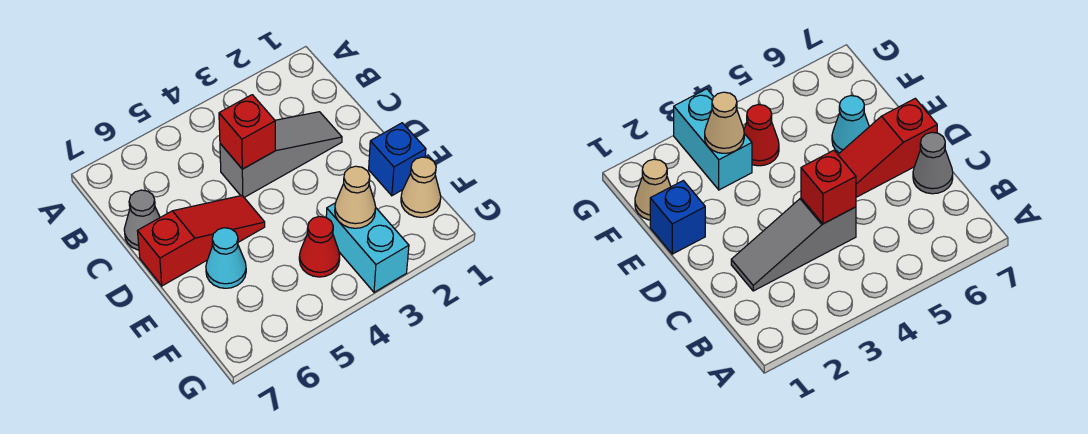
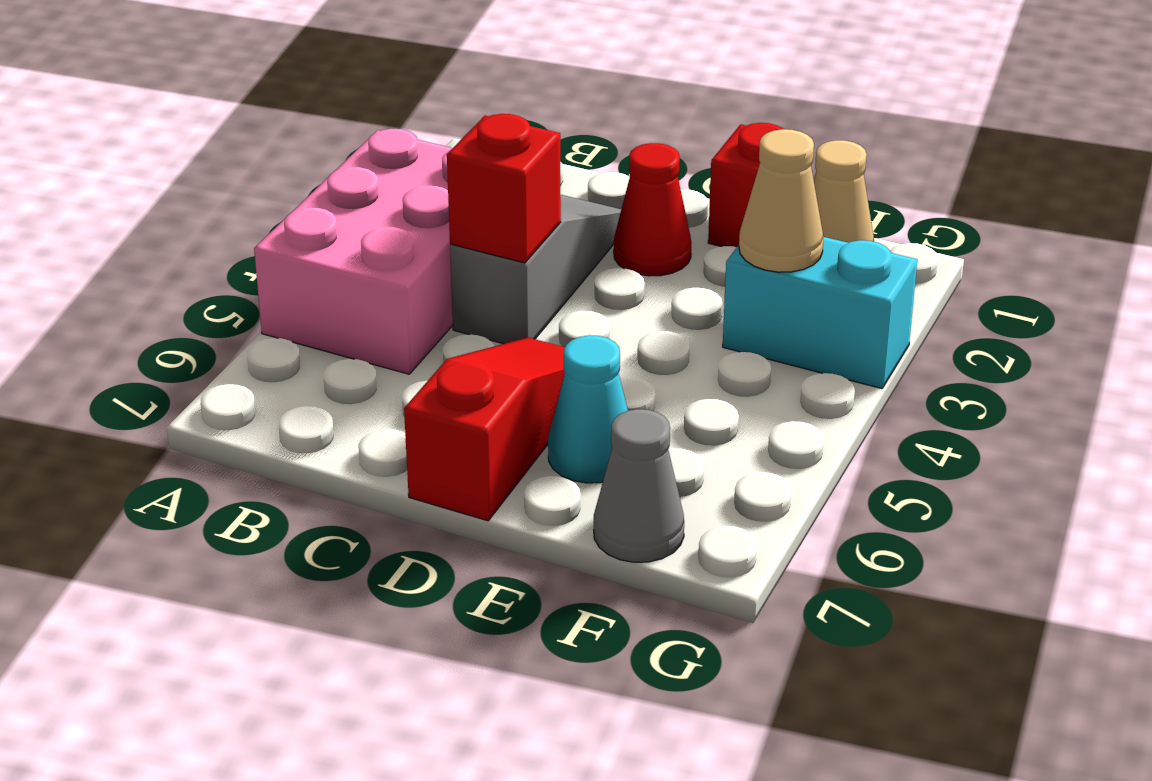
none -> pink 2x3 brick [254,129,453,374]
grey 1x1 cone [124,190,160,250] -> grey 1x1 cone moved to [594,409,684,562]
blue 1x1 brick [369,123,426,196] -> red 1x1 brick [708,123,783,247]
red 1x1 cone [299,216,340,277] -> red 1x1 cone moved to [614,143,691,276]

